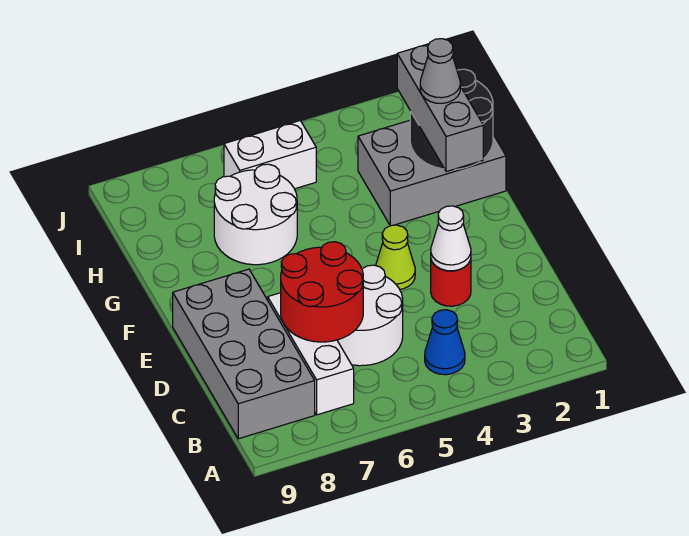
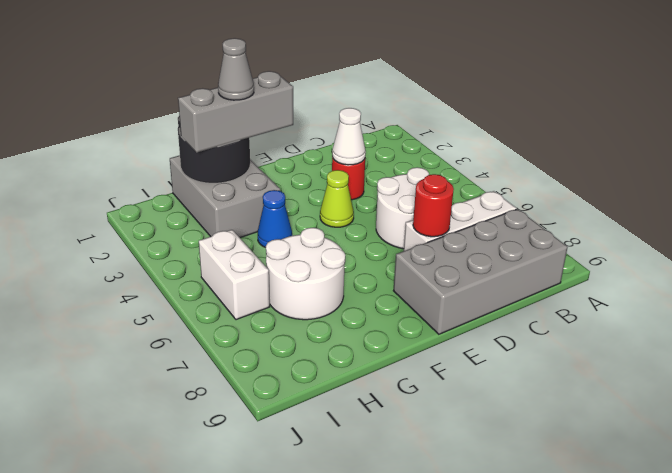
blue 1x1 cone [425,310,465,375] -> blue 1x1 cone moved to [258,190,292,247]
red 2x2 round brick [281,242,363,342] -> red 1x1 round brick [413,174,454,237]

